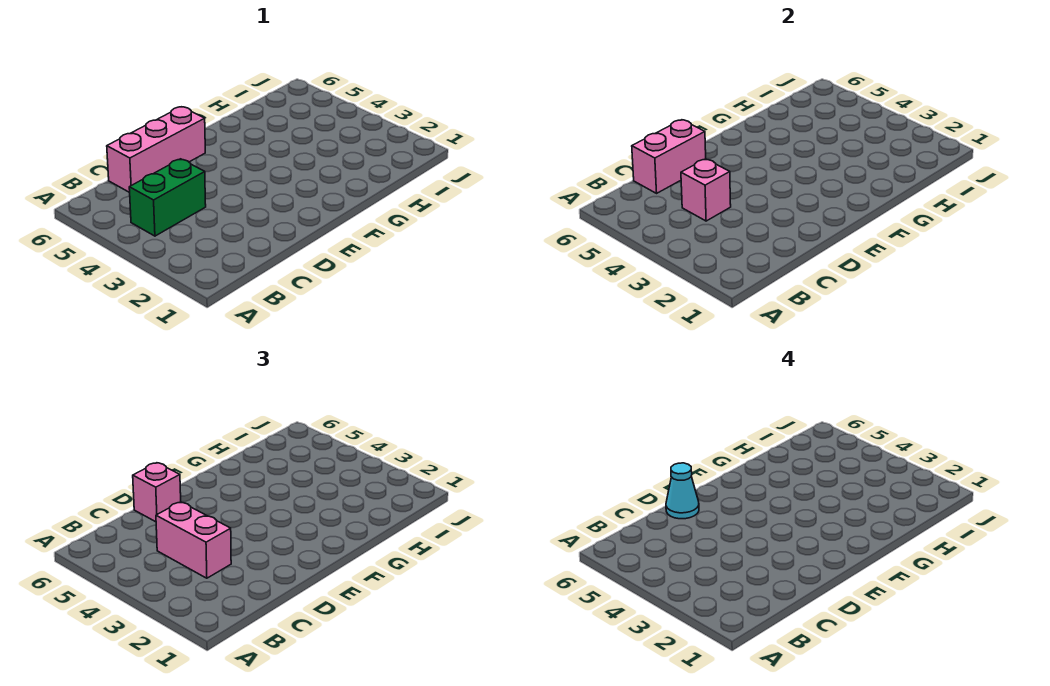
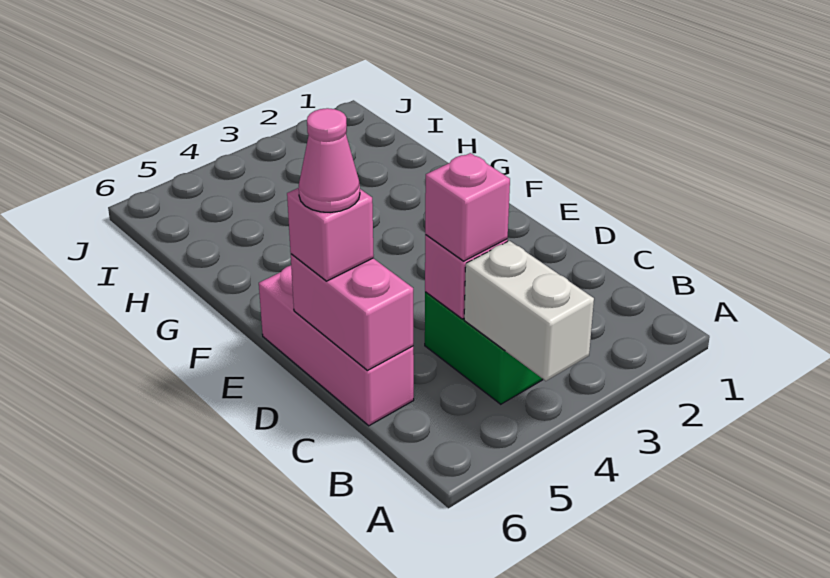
none -> white 1x2 brick [464,241,594,381]
pink 1x2 brick [156,502,231,578] -> pink 1x1 brick [425,153,510,261]
cyan 1x1 cone [666,463,699,519] -> pink 1x1 cone [299,108,360,213]

